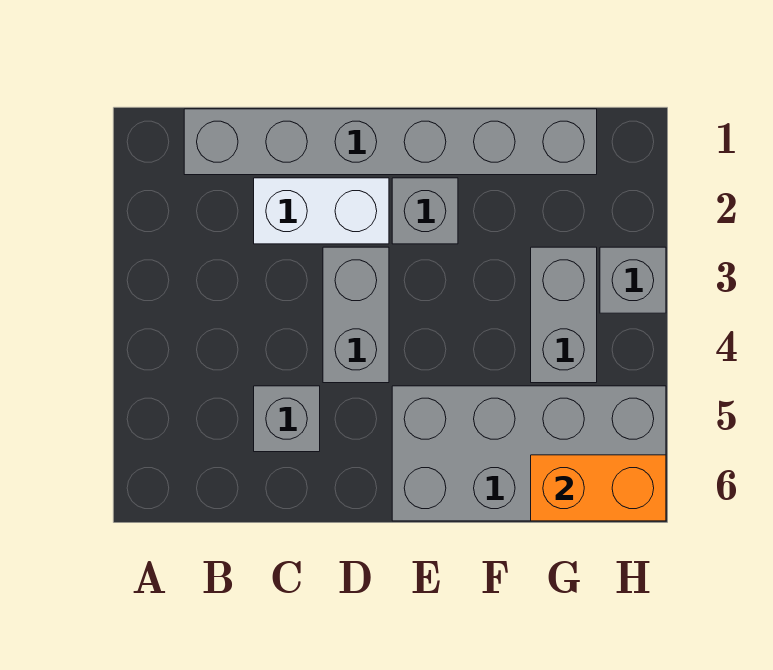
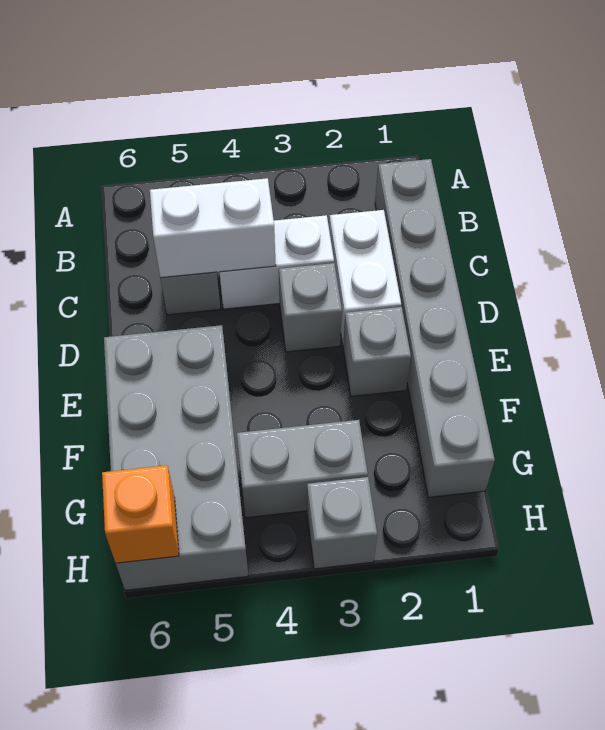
none -> white 1x2 brick [219,215,334,309]
none -> white 1x2 brick [150,178,276,278]
grey 1x2 brick [323,247,389,383] -> grey 1x1 brick [279,263,342,352]
orange 1x2 brick [531,455,666,521] -> orange 1x1 brick [102,465,179,563]

